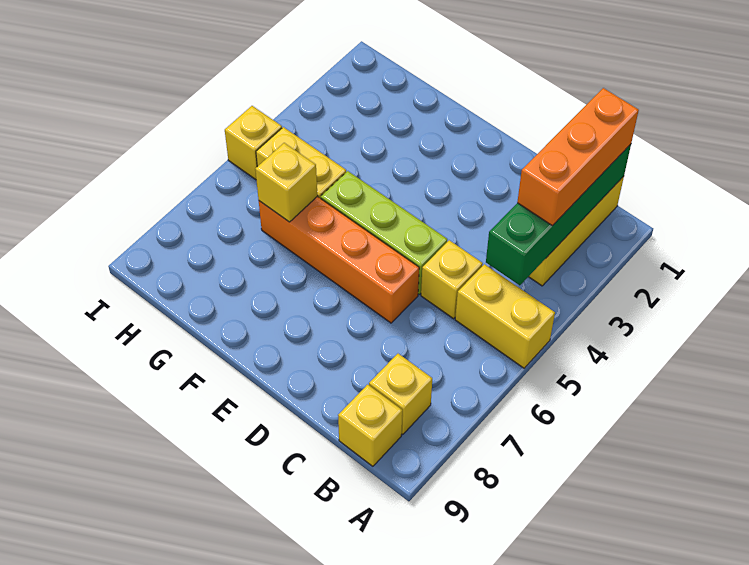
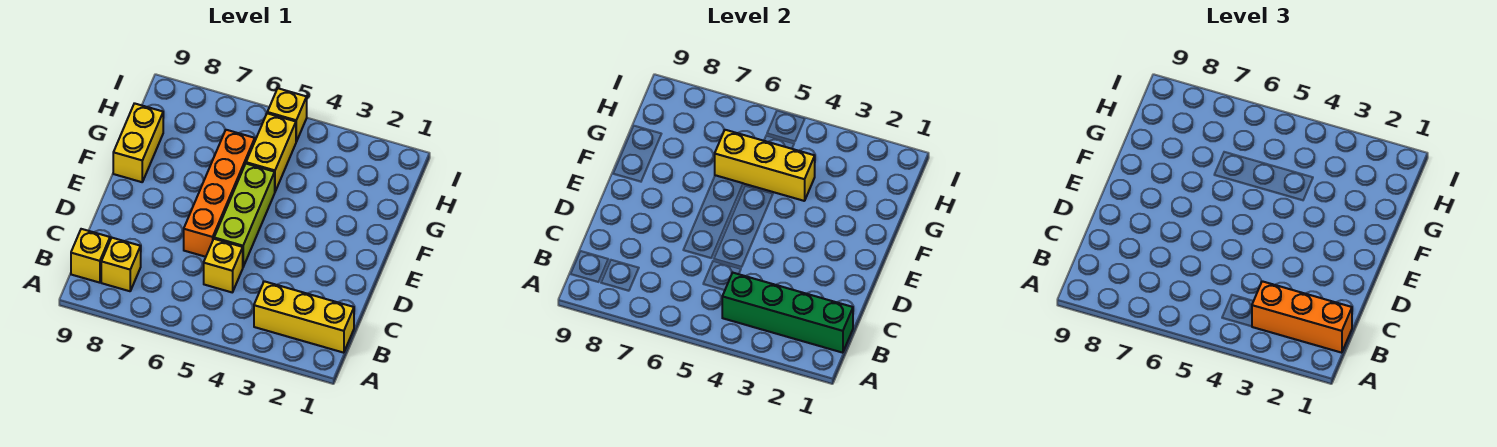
yellow 1x2 brick [455,264,555,368] -> yellow 1x2 brick moved to [113,103,163,182]
yellow 1x1 brick [255,143,317,222] -> yellow 1x3 brick [715,130,815,201]

